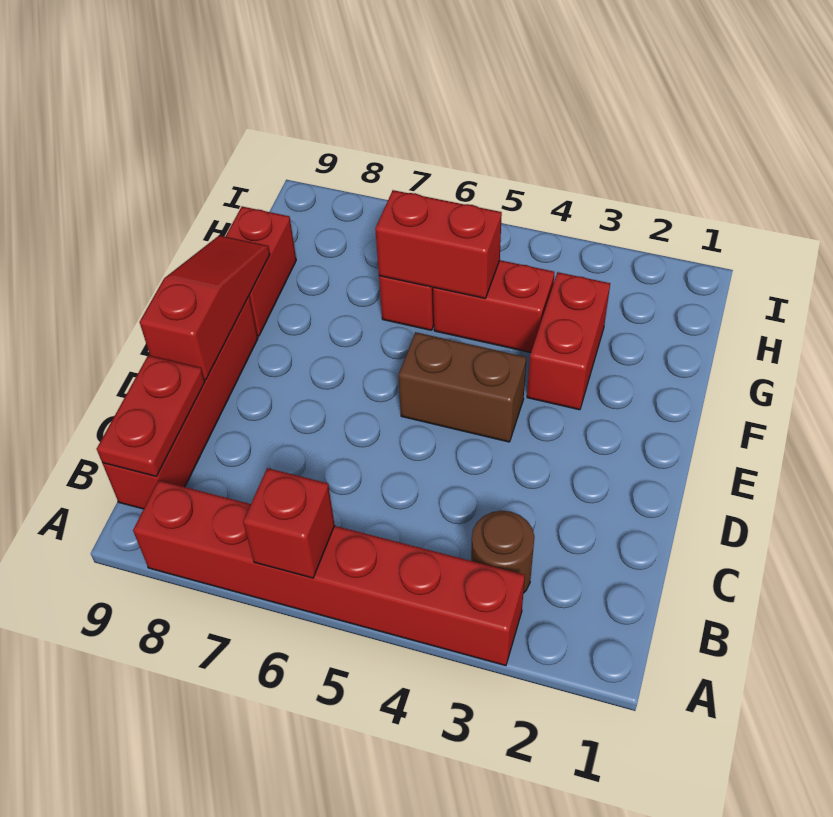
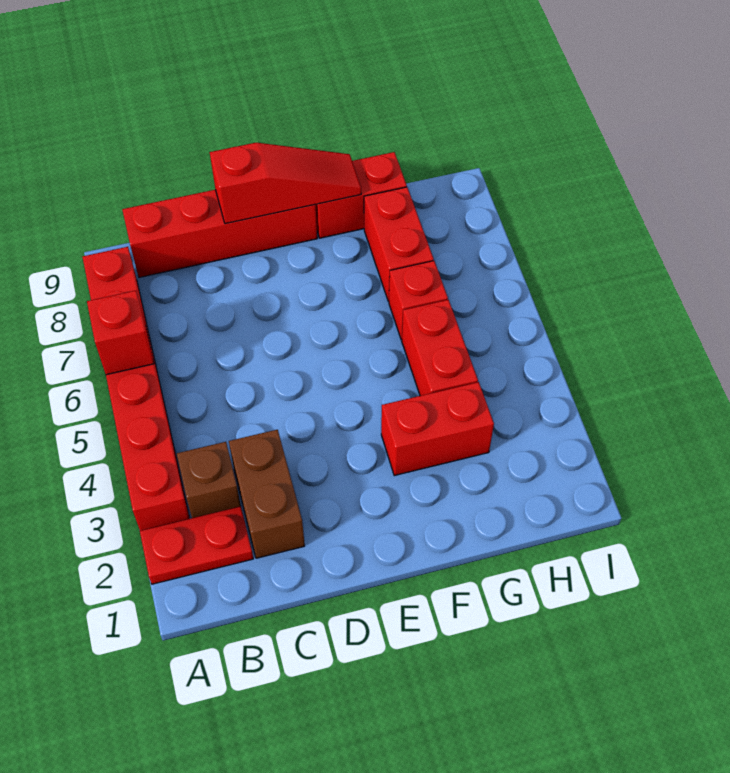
brown 1x1 round brick [471,511,535,593] -> brown 1x1 brick [177,442,241,518]
red 1x2 plate [97,355,205,476] -> red 1x2 plate moved to [140,506,253,584]
brown 1x2 brick [398,332,526,442] -> brown 1x2 brick moved to [229,430,305,558]
red 1x2 brick [375,190,502,298] -> red 1x2 brick moved to [364,187,434,301]

